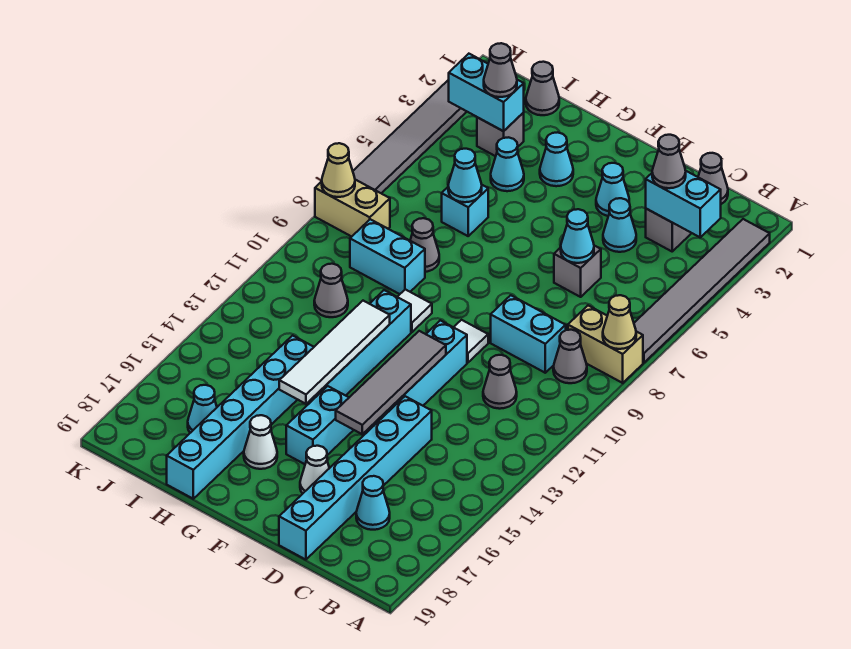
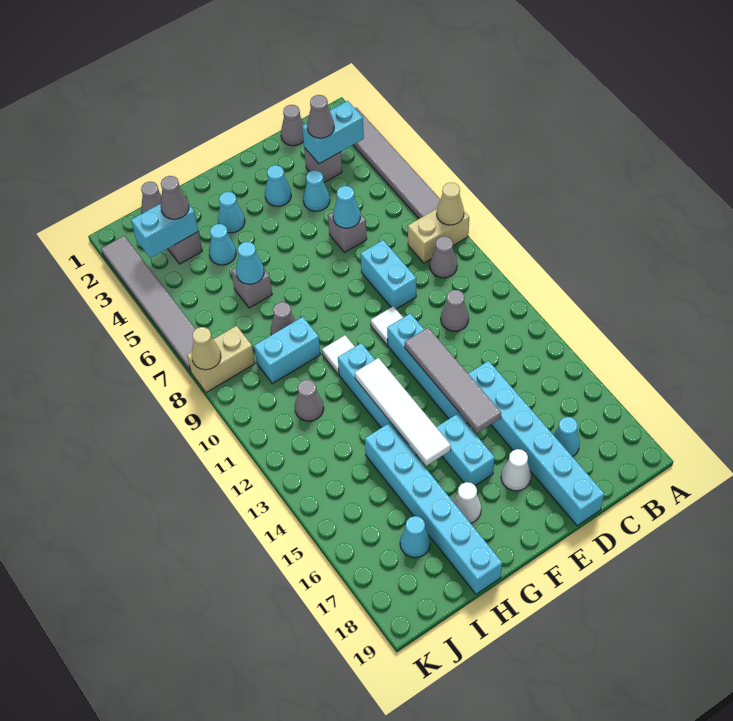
cyan 1x2 brick [491,295,566,373] -> cyan 1x2 brick turned to [361,240,416,309]
cyan 1x1 brick [442,185,488,236] -> grey 1x1 brick [231,268,272,308]

